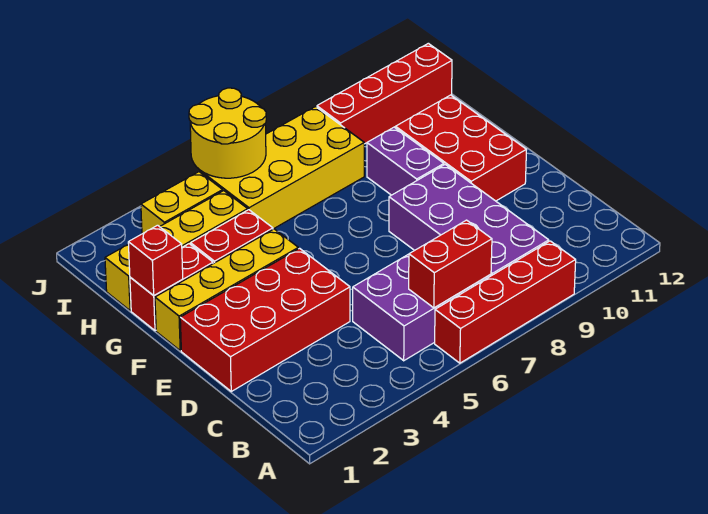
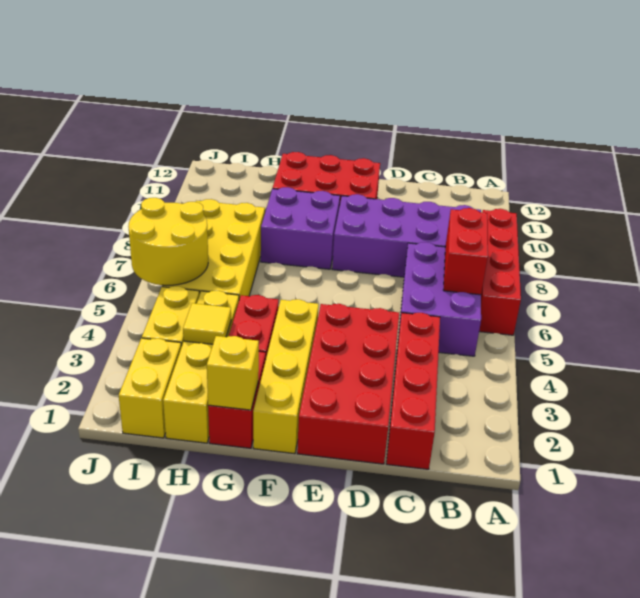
purple 1x2 brick [367,127,444,195] -> purple 2x2 brick [261,187,340,269]
red 1x1 brick [128,225,183,296] -> yellow 1x1 brick [207,336,259,410]
none -> yellow 1x1 tile [183,303,231,344]
none -> yellow 1x2 brick [119,338,181,438]
red 1x4 brick [317,43,452,144] -> red 1x4 brick moved to [386,313,440,469]

